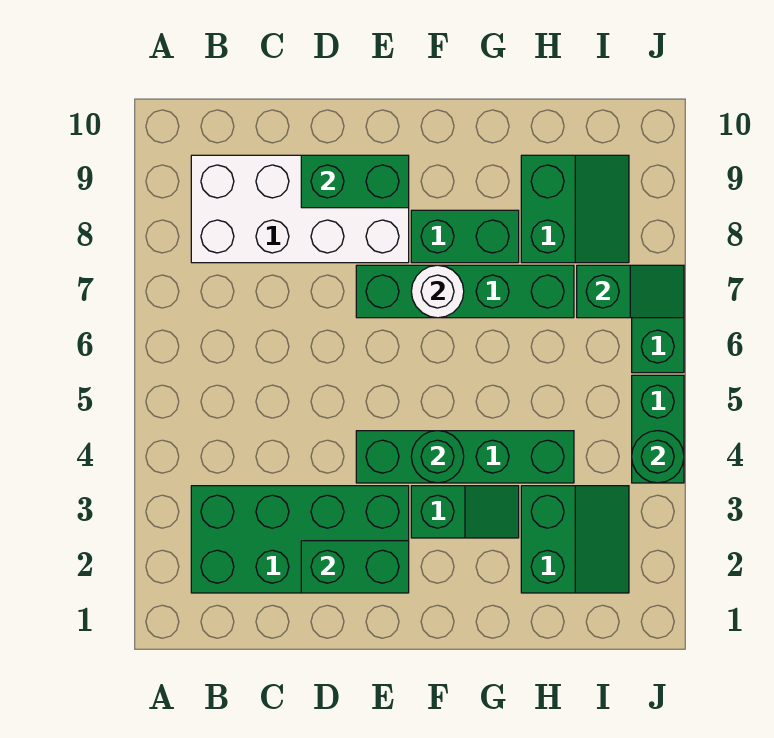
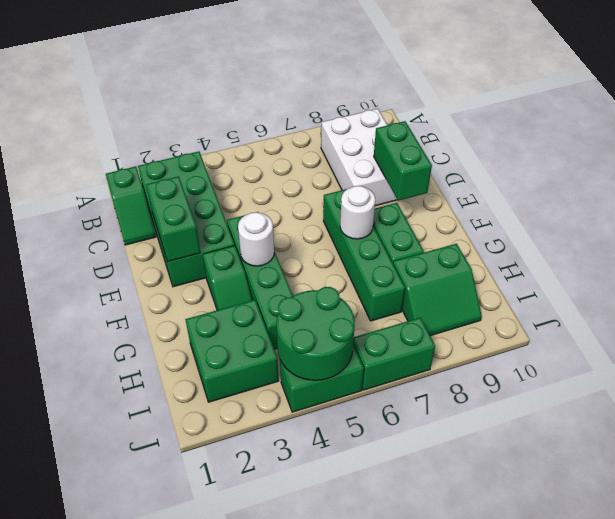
white 2x4 brick [191,155,409,263] -> white 2x3 brick [321,109,397,206]
green 1x1 round brick [411,431,464,483] -> white 1x1 round brick [238,212,274,266]
green 2x2 slope [521,486,629,593] -> green 2x2 brick [185,300,279,402]
green 1x2 slope [577,265,684,318] -> green 1x2 slope moved to [106,167,156,245]
green 1x1 round brick [632,431,684,483] -> green 2x2 round brick [276,287,355,380]

